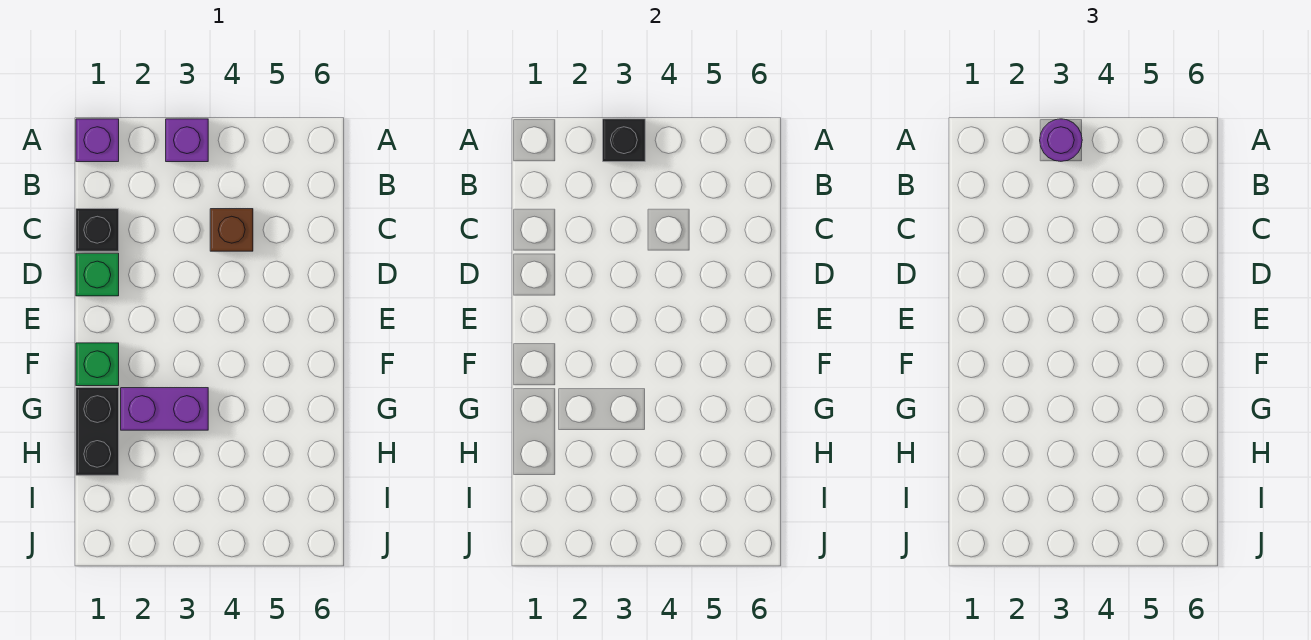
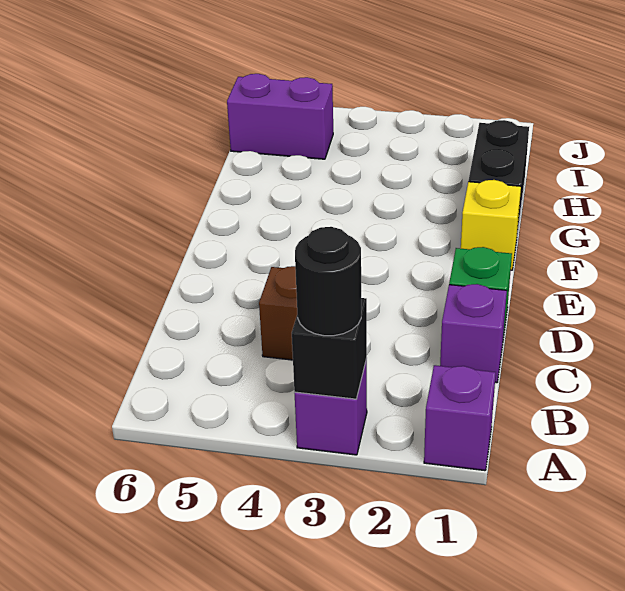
purple 1x1 round brick [1040,119,1082,161] -> black 1x1 round brick [295,227,361,336]
black 1x1 brick [76,209,119,251] -> purple 1x1 brick [440,284,507,383]
green 1x1 brick [76,343,119,386] -> yellow 1x1 brick [461,180,521,270]
purple 1x2 brick [121,388,208,430] -> purple 1x2 brick moved to [227,74,333,159]

